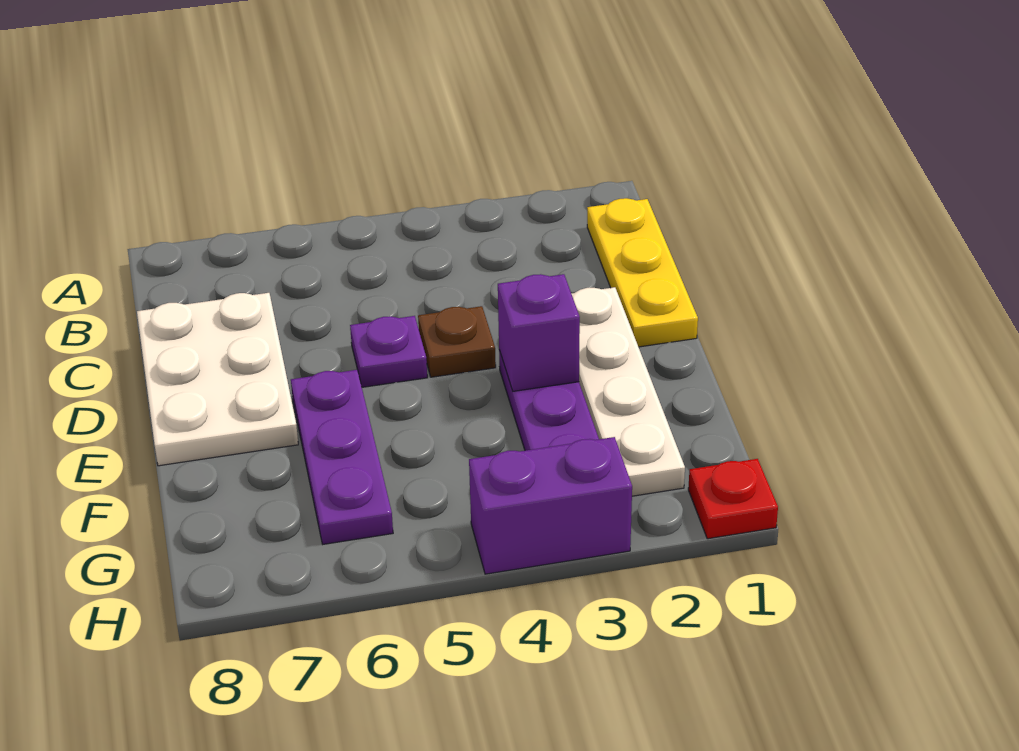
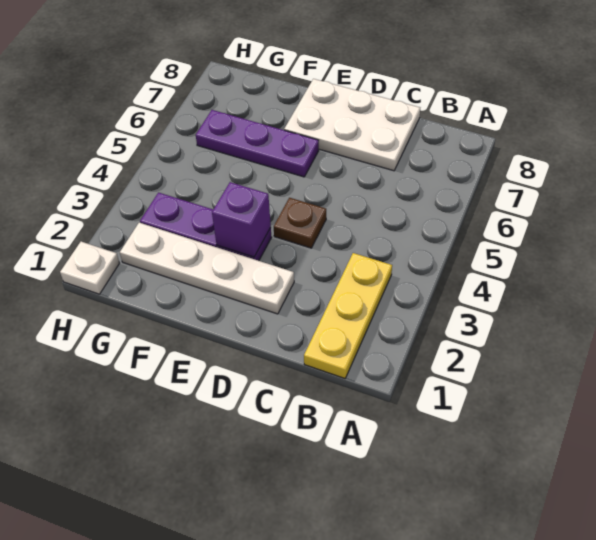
yellow 1x3 plate [587,198,698,347] -> yellow 1x3 plate turned to [304,253,392,378]
purple 1x1 plate [350,316,427,387] -> none
red 1x1 plate [688,459,778,539] -> white 1x1 plate [60,242,119,294]
purple 1x2 brick [469,437,632,574] -> none

